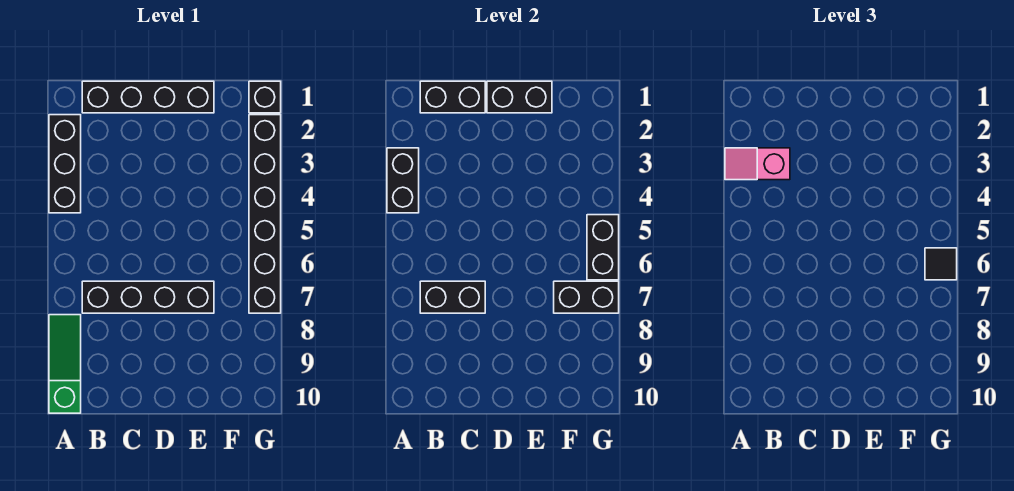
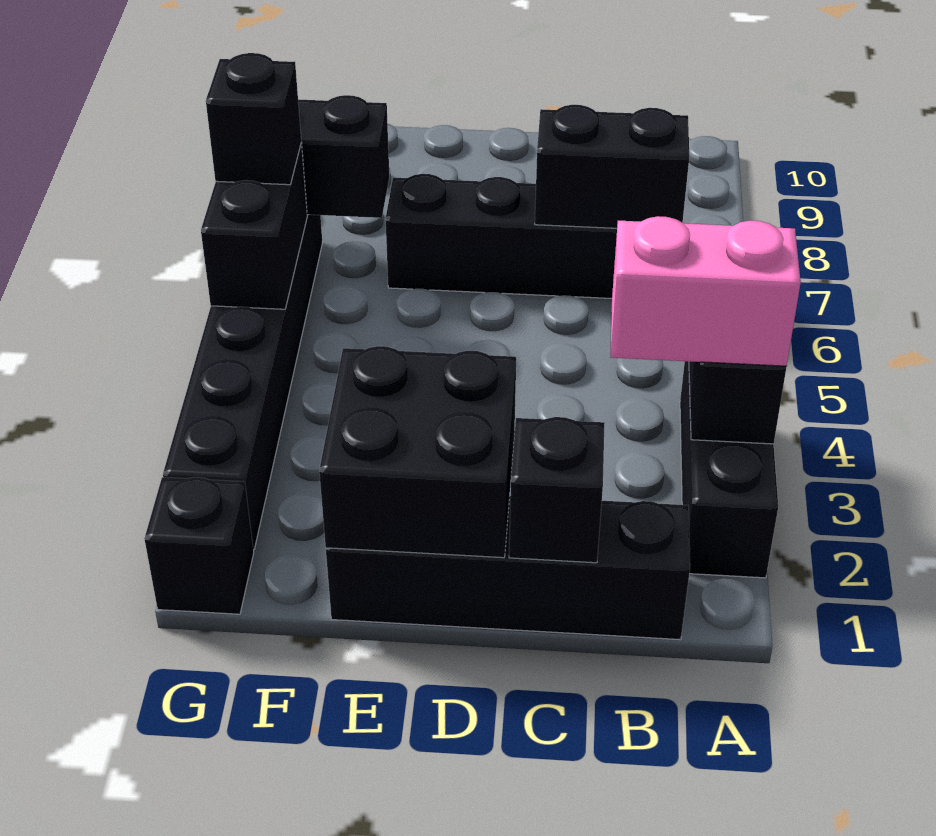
pink 1x2 slope [725,148,790,180] -> pink 1x2 brick [611,216,801,366]
green 1x3 slope [49,315,81,413] -> none
black 1x2 brick [420,81,485,113] -> black 1x1 brick [509,417,605,563]
black 1x2 brick [487,81,552,113] -> black 2x2 brick [319,346,516,558]
black 1x1 tile [925,248,957,280] -> black 1x1 brick [206,53,301,185]

